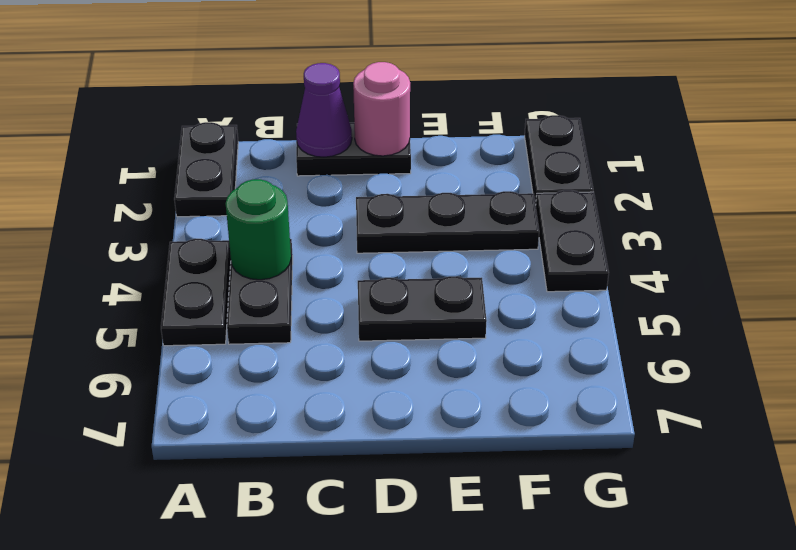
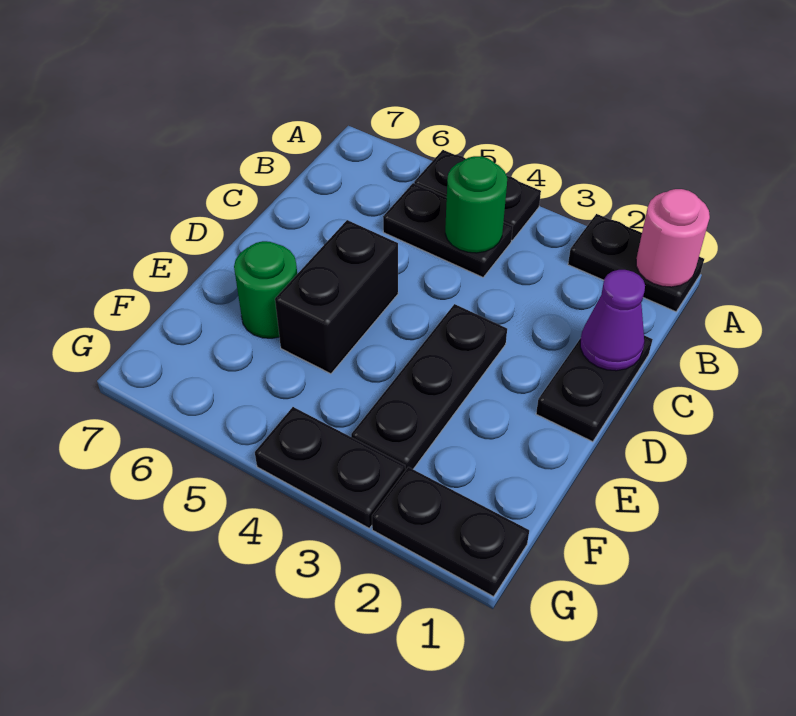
pink 1x1 round brick [353,62,410,156] -> pink 1x1 round brick moved to [636,189,710,287]
black 1x2 plate [358,276,487,341] -> black 1x2 brick [275,220,398,374]
none -> green 1x1 round brick [234,241,297,338]

